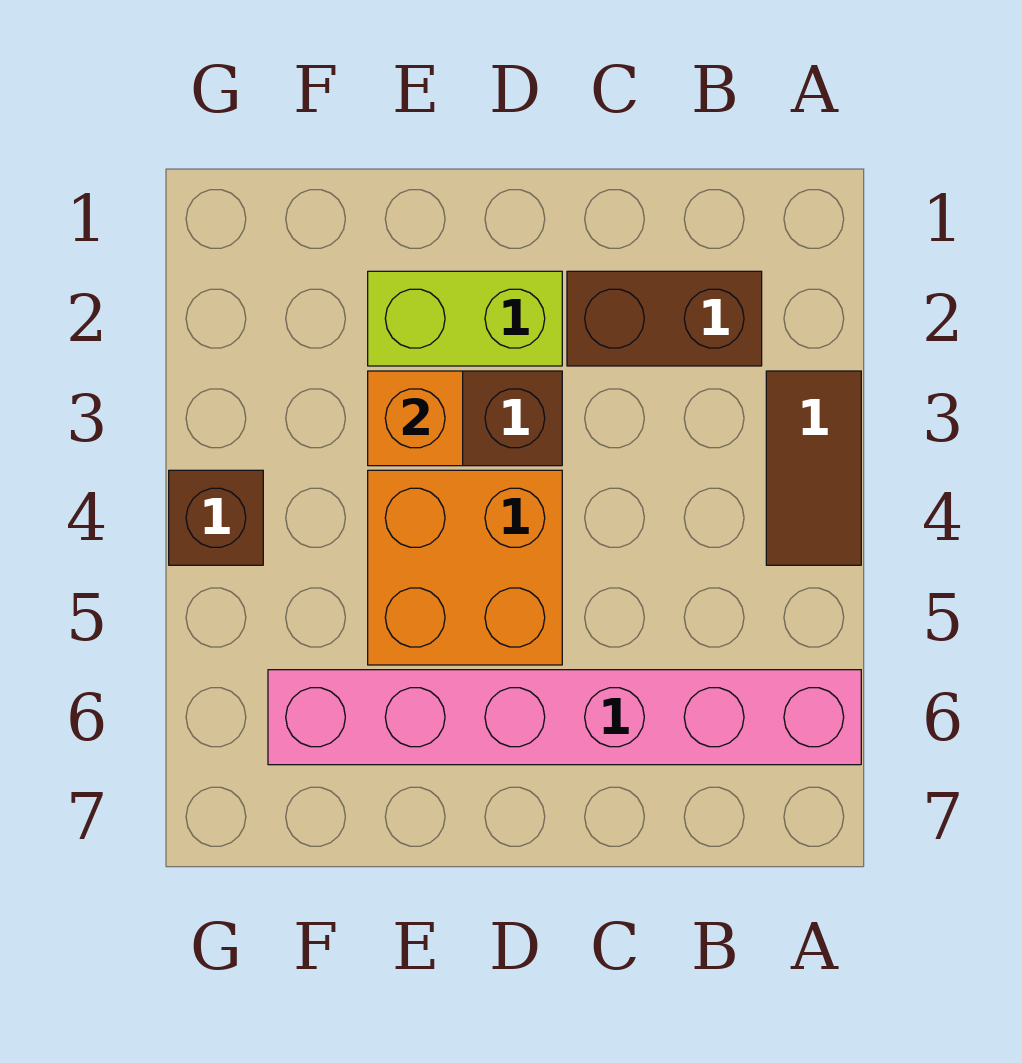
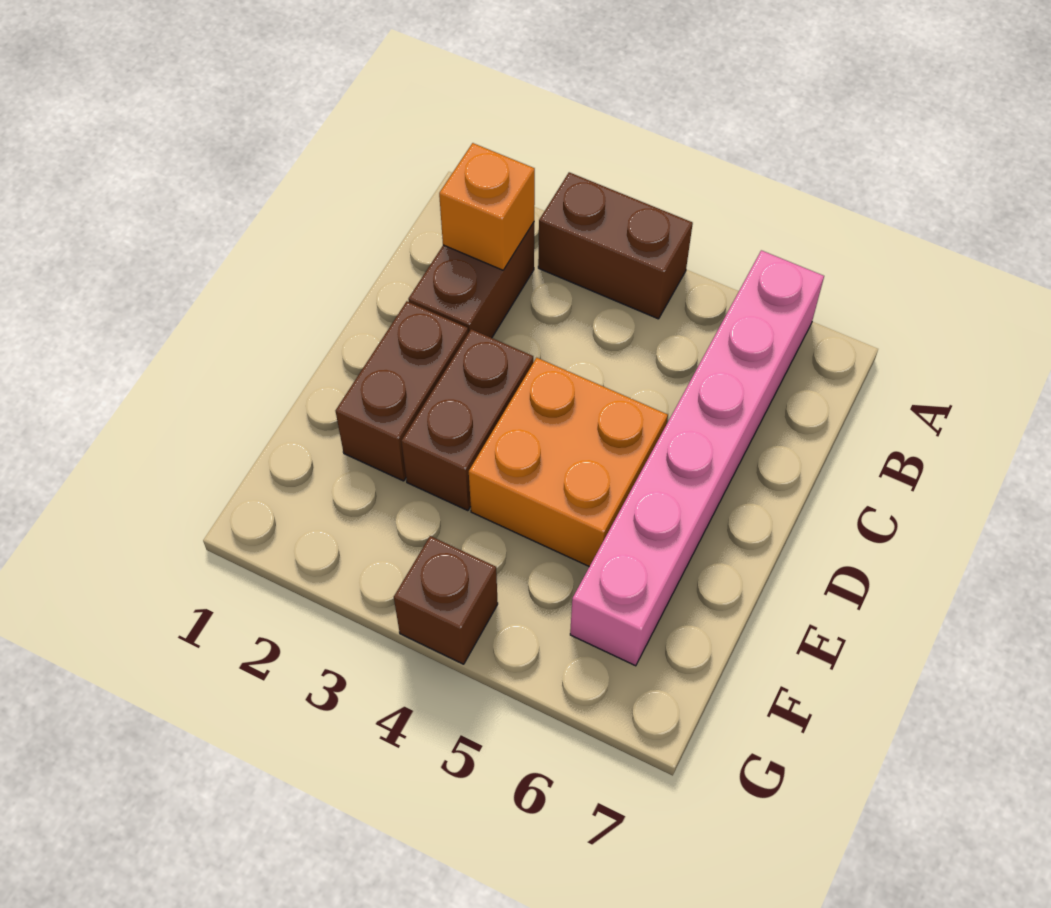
brown 1x2 tile [766,371,861,565] -> brown 1x2 brick [538,172,693,319]
lime 1x2 brick [368,271,562,366] -> brown 1x2 brick [336,301,468,481]
orange 1x1 brick [368,371,463,466] -> orange 1x1 brick moved to [439,143,535,270]

